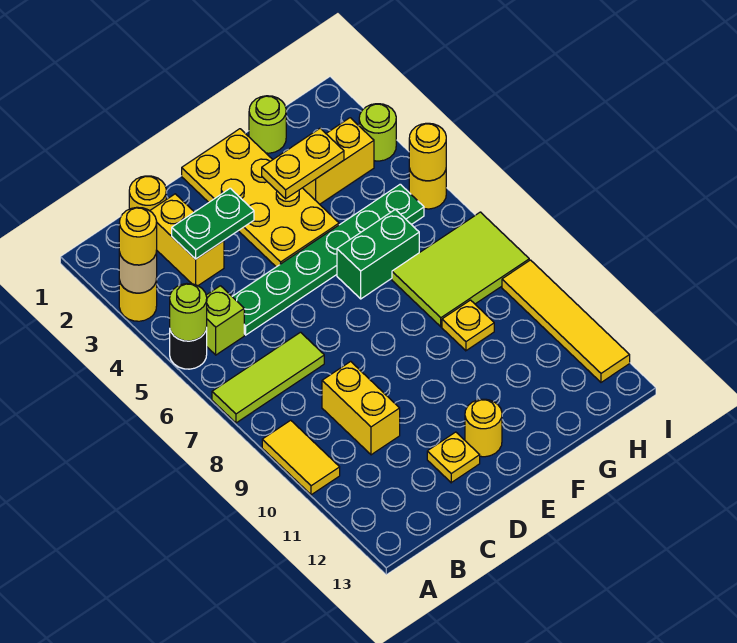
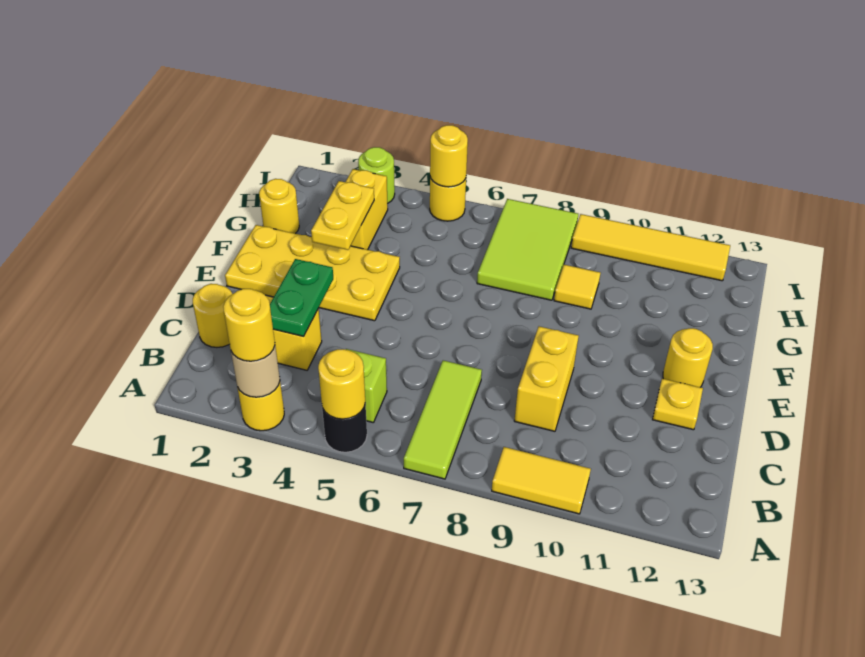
lime 1x1 round brick [170,284,207,341] -> yellow 1x1 round brick [318,349,365,419]
green 1x6 plate [232,184,424,335] -> none
yellow 1x2 brick [322,361,400,455] -> yellow 1x2 brick turned to [514,326,579,431]
green 1x2 brick [337,209,419,299] -> none
lime 1x1 round brick [249,96,286,153] -> yellow 1x1 round brick [259,179,299,234]
yellow 1x1 plate [442,300,494,351] -> yellow 1x1 tile [554,265,600,309]

